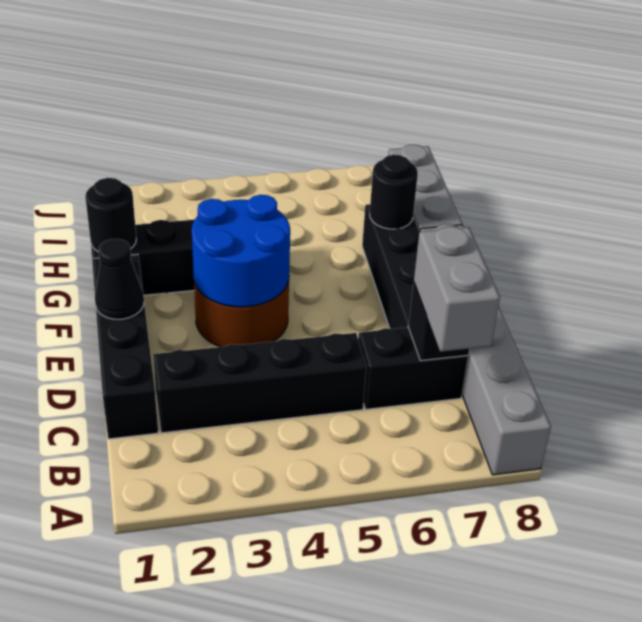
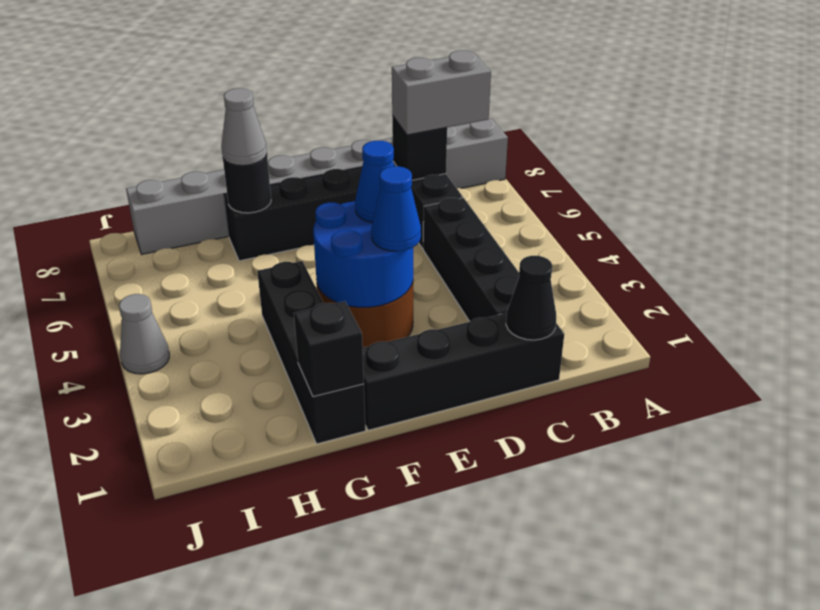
black 1x1 cone [95,239,144,319] -> black 1x1 cone moved to [506,256,556,340]
none -> blue 1x1 cone [371,166,421,251]
none -> blue 1x1 cone [355,141,394,223]
black 1x1 round brick [85,178,136,252] -> black 1x1 brick [294,301,364,397]
none -> grey 1x1 cone [221,88,267,166]
none -> grey 1x1 cone [119,294,169,374]

